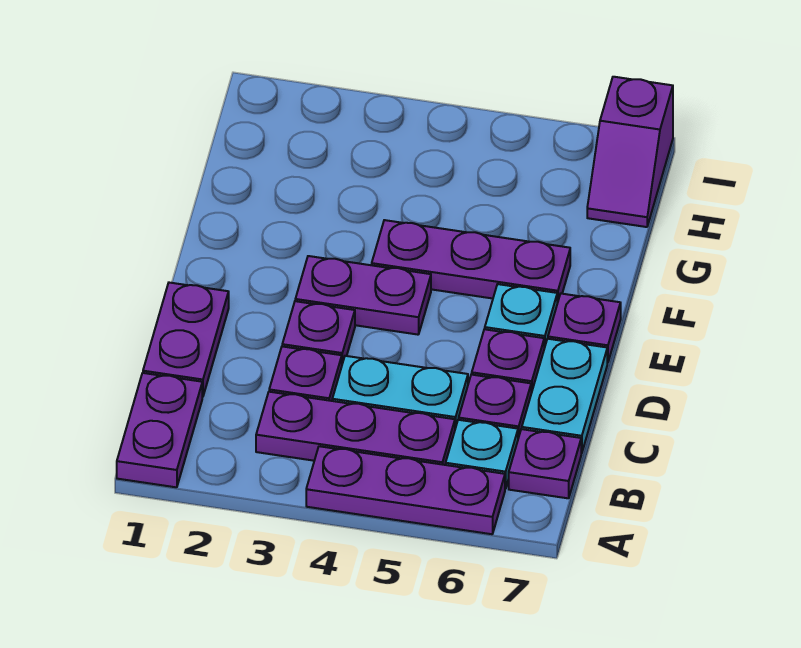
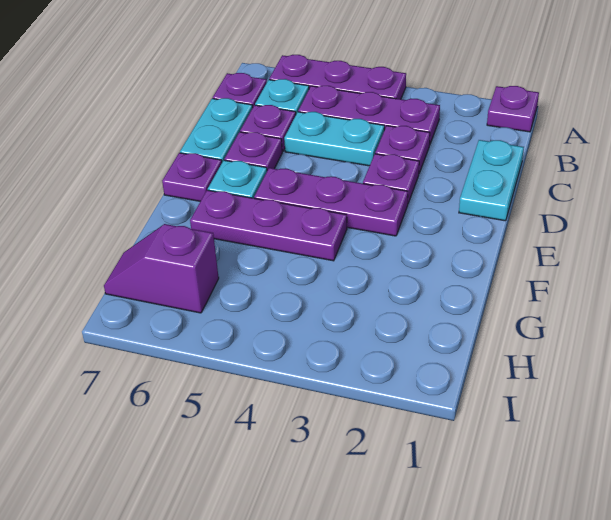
purple 1x2 plate [117,373,202,487] -> purple 1x1 plate [487,86,539,132]
purple 1x2 plate [143,283,229,397] -> cyan 1x2 plate [459,140,524,221]
purple 1x2 plate [295,256,431,335] -> purple 1x3 plate [254,168,408,236]
purple 1x2 slope [587,77,673,227] -> purple 1x2 slope turned to [104,224,219,313]

